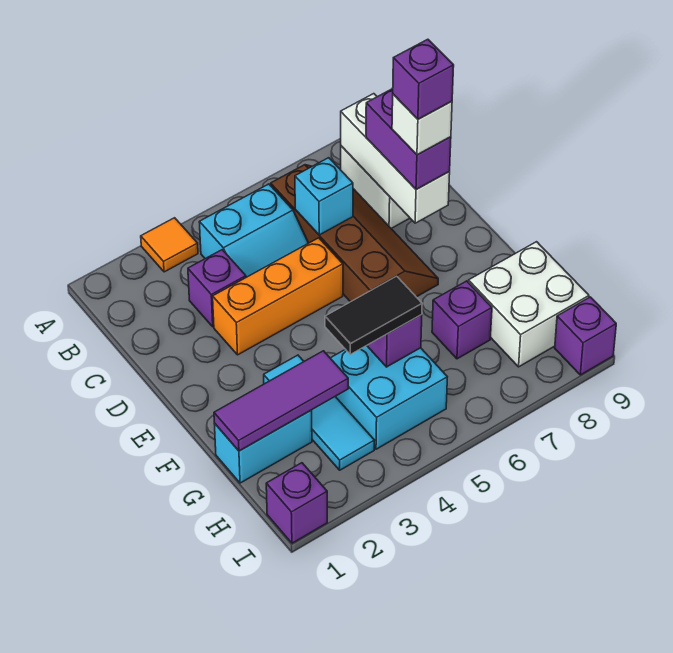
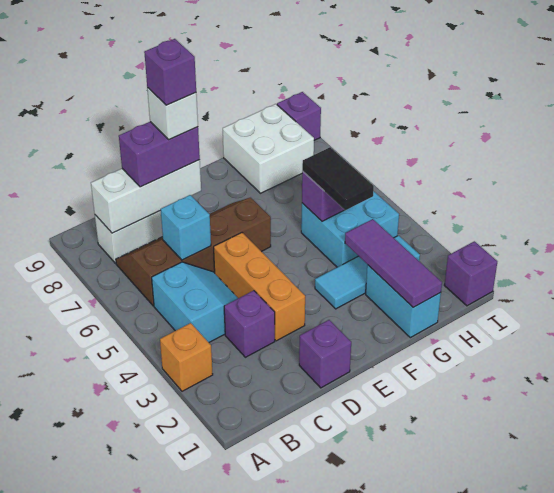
orange 1x1 tile [141,218,198,272] -> orange 1x1 brick [160,323,213,391]
purple 1x1 brick [432,281,492,359] -> purple 1x1 brick moved to [299,320,351,388]

